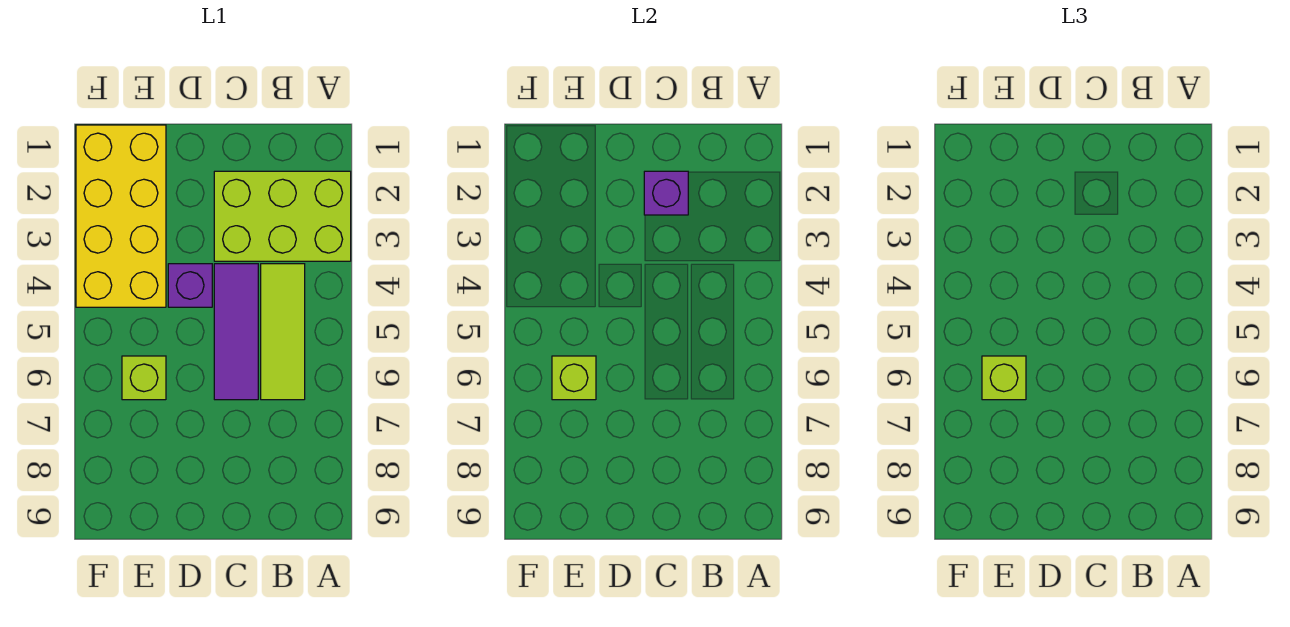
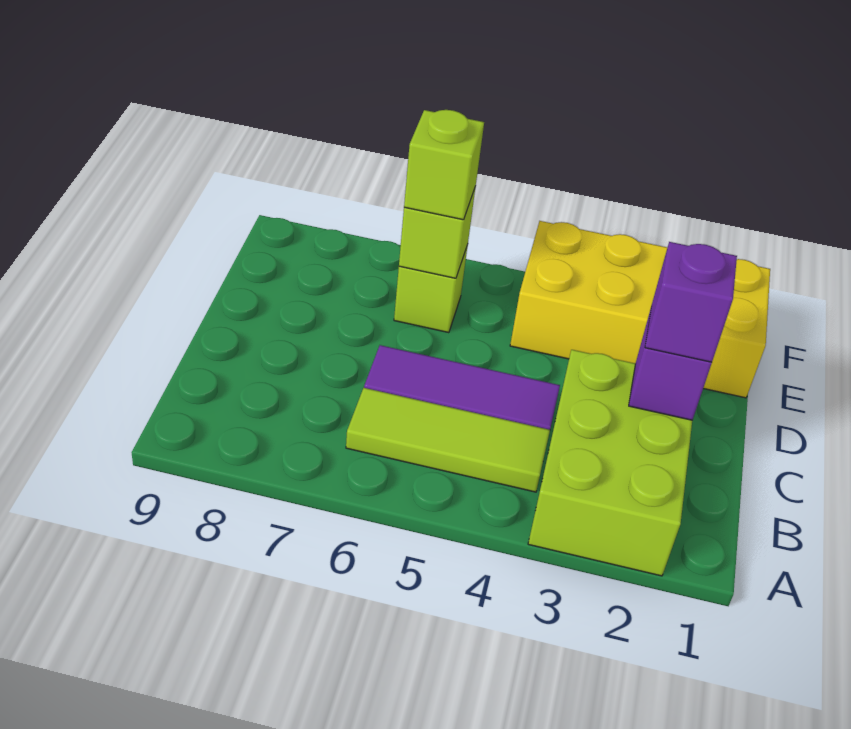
purple 1x1 brick [168,264,212,307] -> purple 1x1 brick moved to [645,242,737,362]

